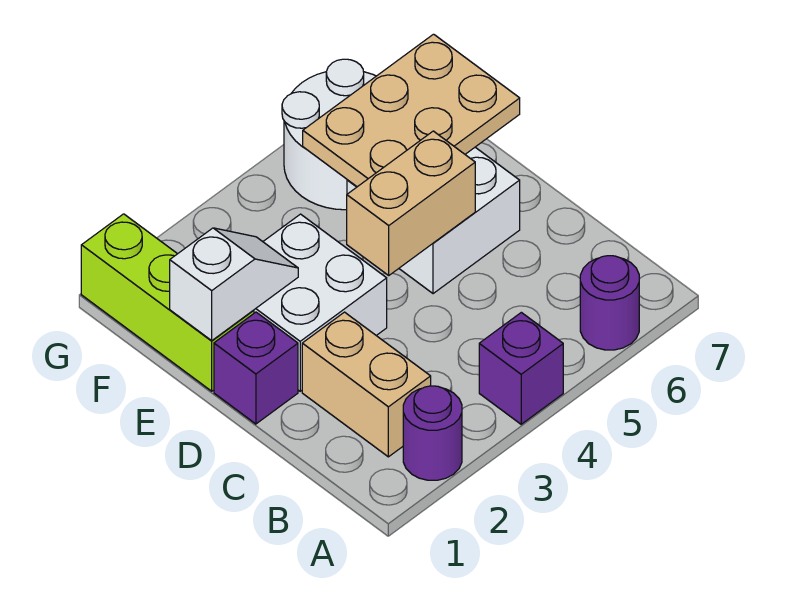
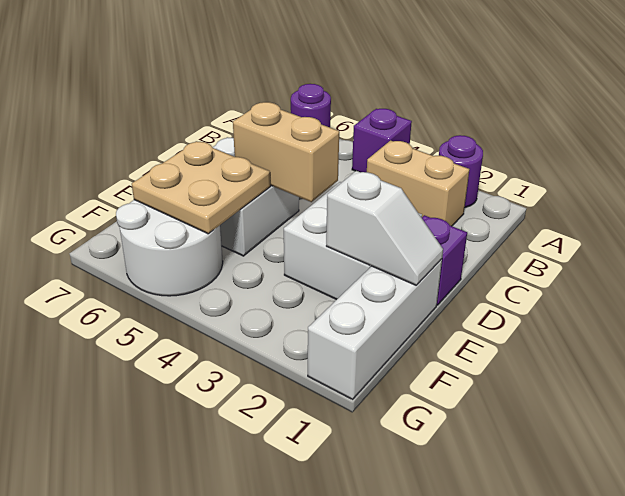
tan 1x2 brick [302,312,431,457] -> tan 1x2 brick turned to [367,140,469,226]
lime 1x3 brick [81,214,254,391] -> white 1x3 brick [308,259,442,399]
white 1x2 slope [170,228,298,341] -> white 1x2 slope turned to [326,171,443,285]
tan 2x3 plate [303,34,520,187] -> tan 2x2 plate [132,141,270,234]

